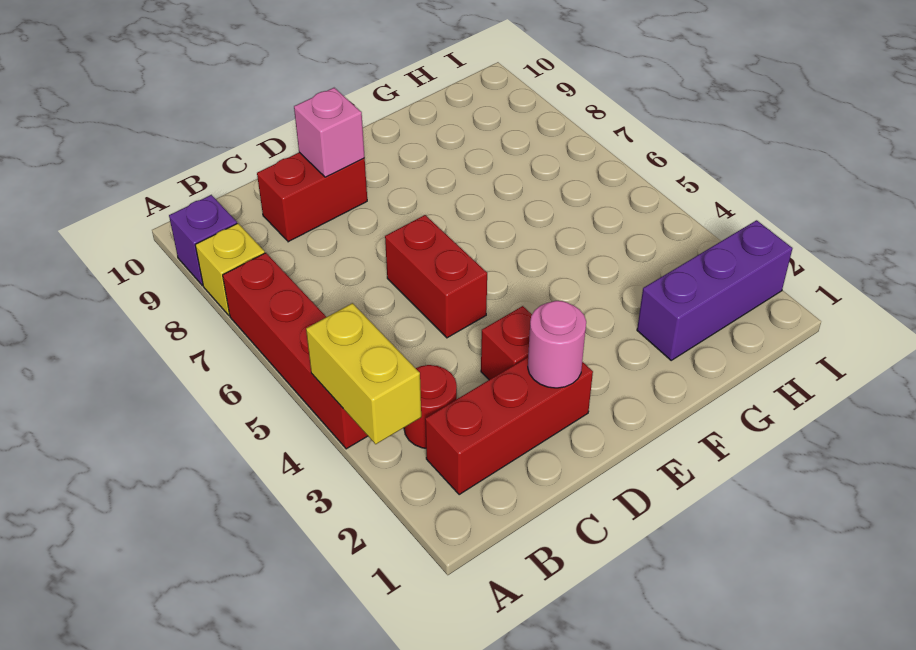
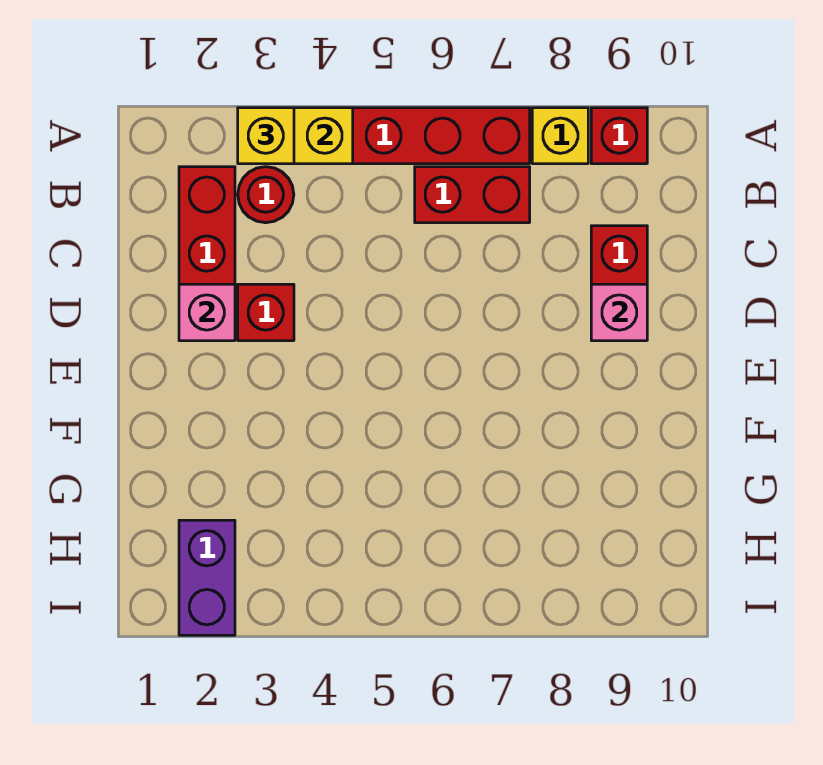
none -> yellow 1x1 brick [238,108,294,164]
purple 1x1 brick [169,195,237,285] -> red 1x1 brick [591,108,647,164]
pink 1x1 round brick [528,301,586,388] -> pink 1x1 brick [179,284,235,341]
red 1x2 brick [385,215,487,338] -> red 1x2 brick moved to [415,167,530,223]
purple 1x3 brick [637,220,792,360] -> purple 1x2 brick [179,520,235,635]

